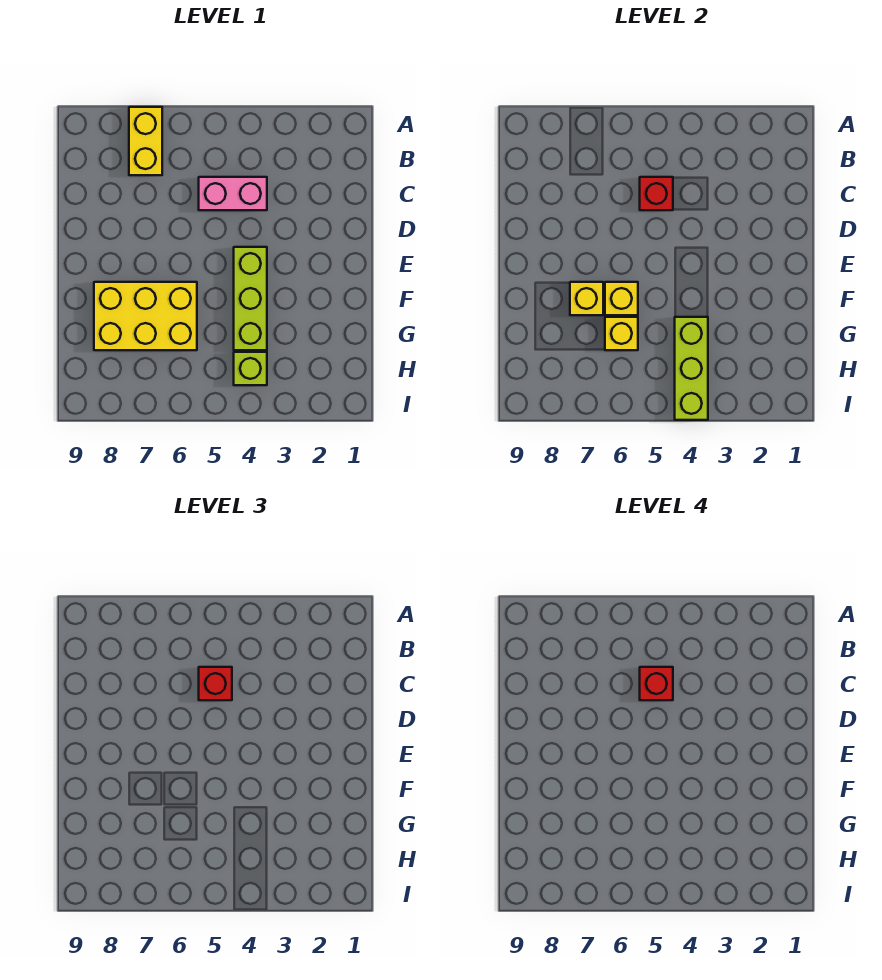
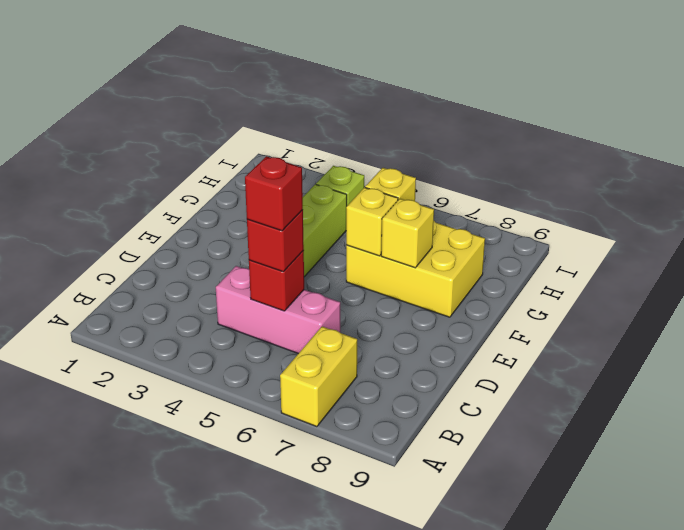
pink 1x2 brick [199,177,267,210] -> pink 1x3 brick [216,266,340,354]
lime 1x3 brick [675,317,708,420] -> none

